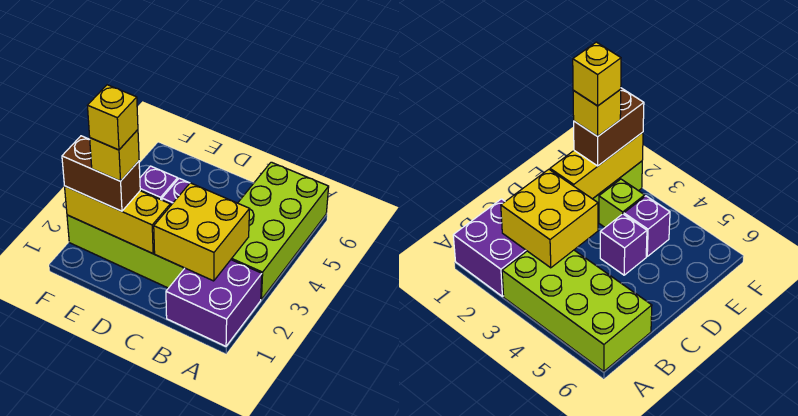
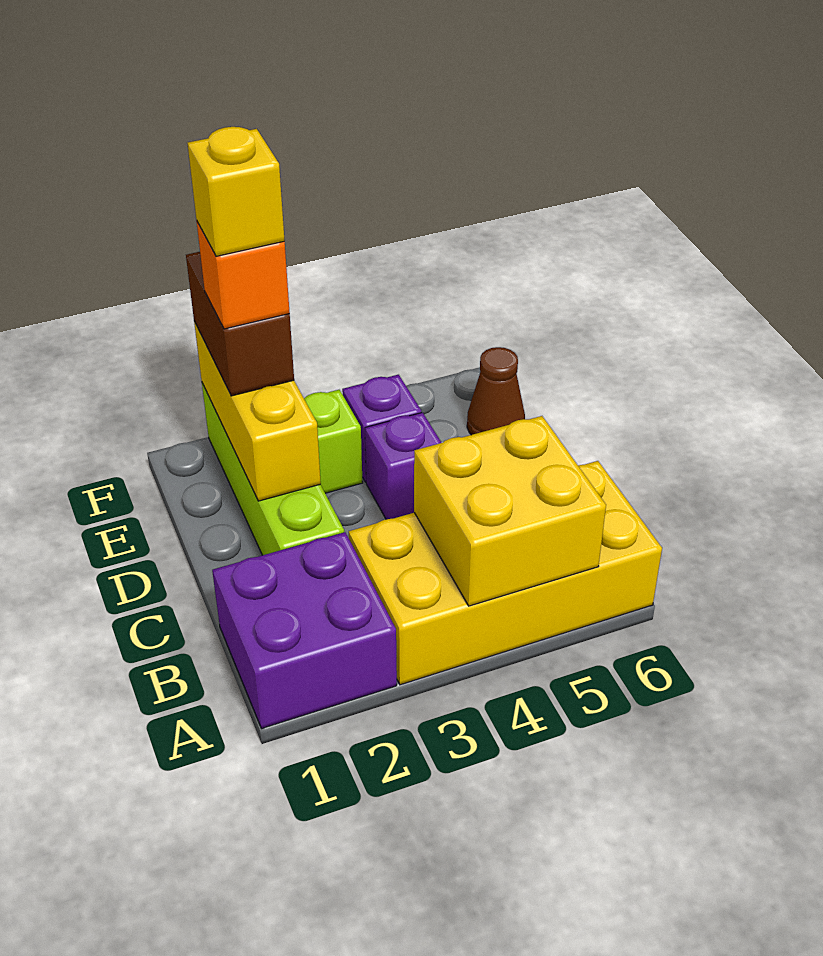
lime 2x4 brick [231,162,329,299] -> yellow 2x4 brick [349,461,662,685]
yellow 2x2 brick [154,183,250,281] -> yellow 2x2 brick moved to [414,416,606,606]
yellow 1x1 brick [89,130,139,181] -> orange 1x1 brick [197,222,290,329]
none -> brown 1x1 cone [467,347,525,435]

